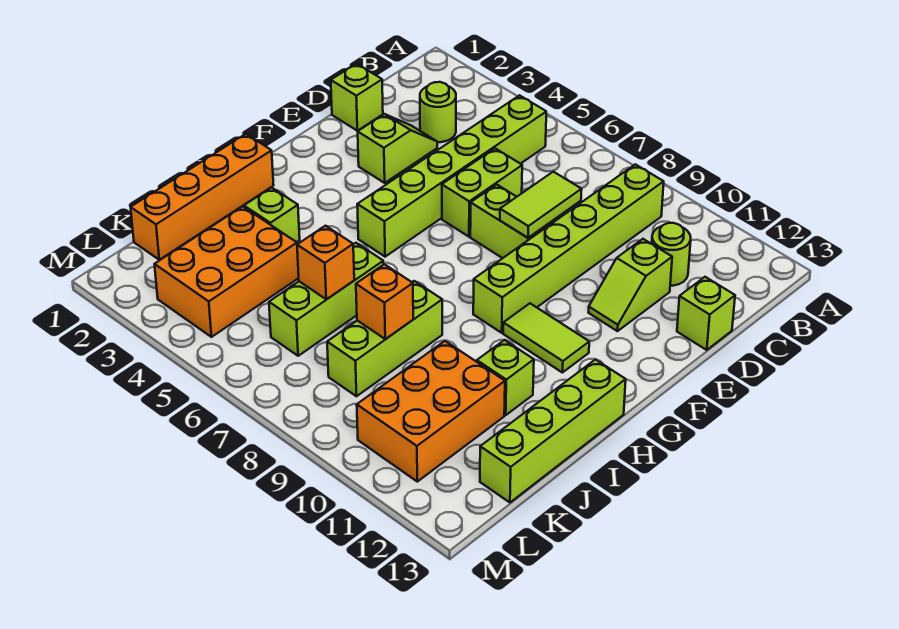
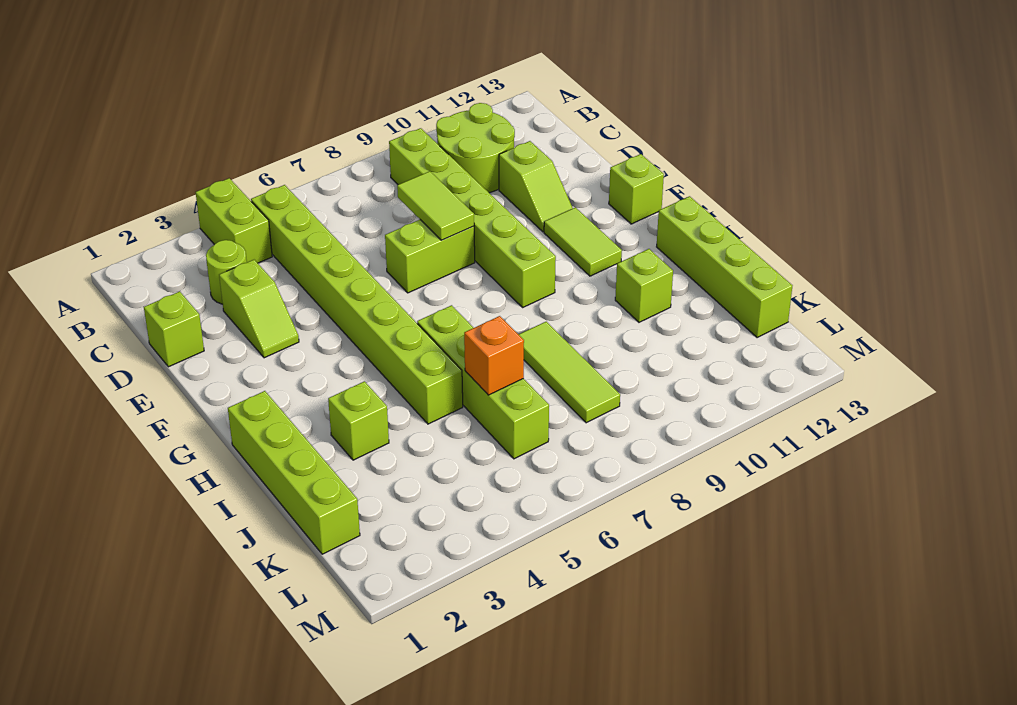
lime 1x6 brick [357,95,546,257] -> lime 1x8 brick [251,185,463,424]
lime 1x1 round brick [652,223,691,286] -> lime 2x2 round brick [436,103,515,193]
lime 1x2 slope [358,114,437,183] -> lime 1x2 slope turned to [219,260,299,358]
lime 1x2 brick [442,148,522,237] -> lime 1x2 brick moved to [196,178,272,263]
lime 1x1 brick [677,277,735,350] -> lime 1x1 brick moved to [609,154,664,224]
lime 1x2 tile [503,303,589,373] -> lime 1x2 tile turned to [544,207,622,276]
orange 1x4 brick [131,134,274,260] -> lime 1x4 brick [228,391,360,554]
lime 1x3 brick [269,243,383,356] -> lime 1x4 brick [417,305,549,459]
lime 1x3 brick [327,281,442,396] -> lime 1x3 tile [518,322,620,423]
orange 2x3 brick [155,206,299,337] -> none
orange 1x1 brick [356,264,413,339] -> none
orange 2x3 brick [357,341,505,482] -> none

